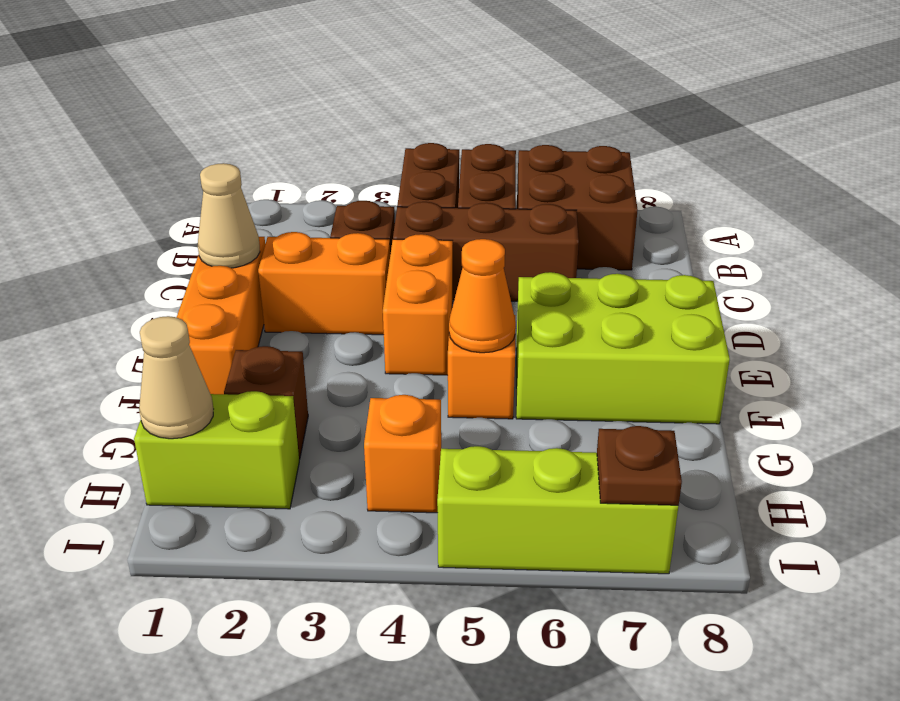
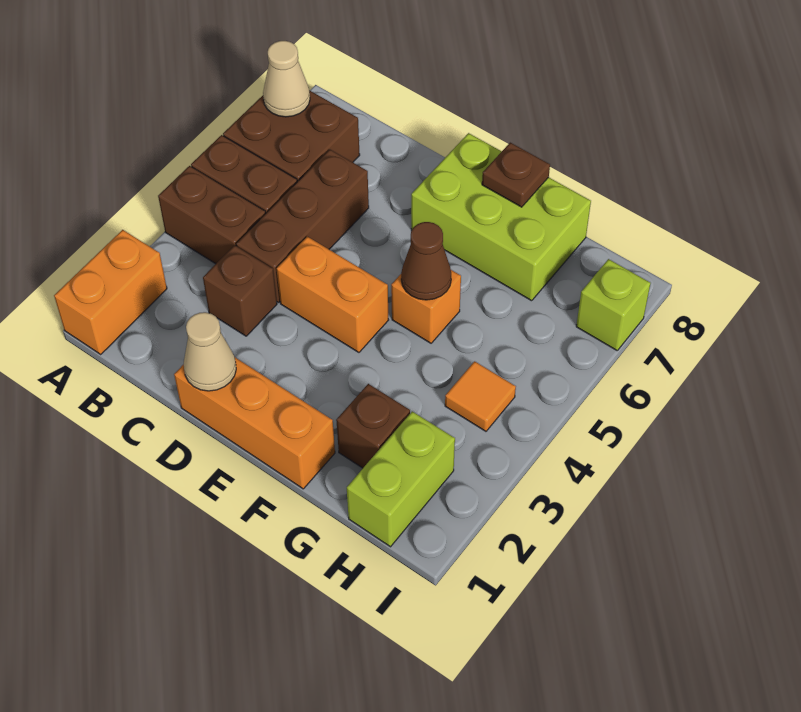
orange 1x2 brick [258,232,390,335] -> orange 1x2 brick moved to [54,230,167,354]
lime 2x3 brick [516,272,730,424] -> lime 2x3 brick turned to [411,133,591,301]
orange 1x1 cone [449,239,516,353] -> brown 1x1 cone [401,222,451,300]
tan 1x1 cone [139,316,213,439] -> tan 1x1 cone moved to [263,41,310,117]
orange 1x1 brick [364,395,441,513] -> orange 1x1 tile [445,361,516,431]
lime 1x3 brick [437,446,678,574] -> lime 1x1 brick [576,259,651,350]
brown 1x1 plate [597,426,682,505] -> brown 1x1 plate moved to [482,143,550,207]

